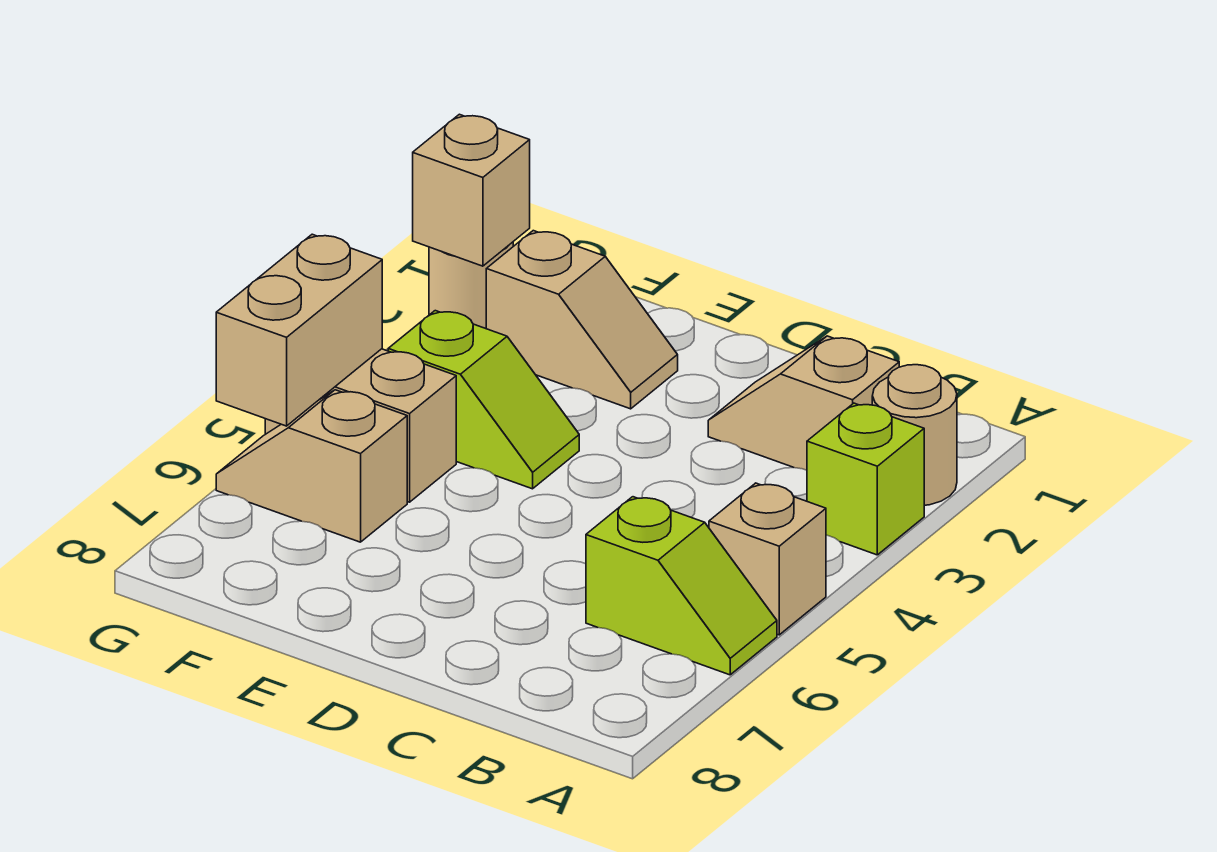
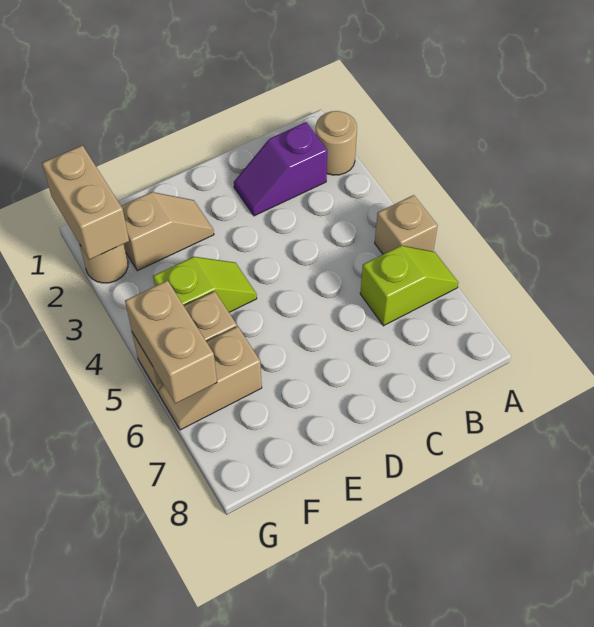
lime 1x1 brick [807,403,924,555] -> none
tan 1x2 slope [708,336,899,470] -> purple 1x2 slope [234,122,327,216]
tan 1x1 brick [413,114,530,266] -> tan 1x2 brick [42,145,129,260]

